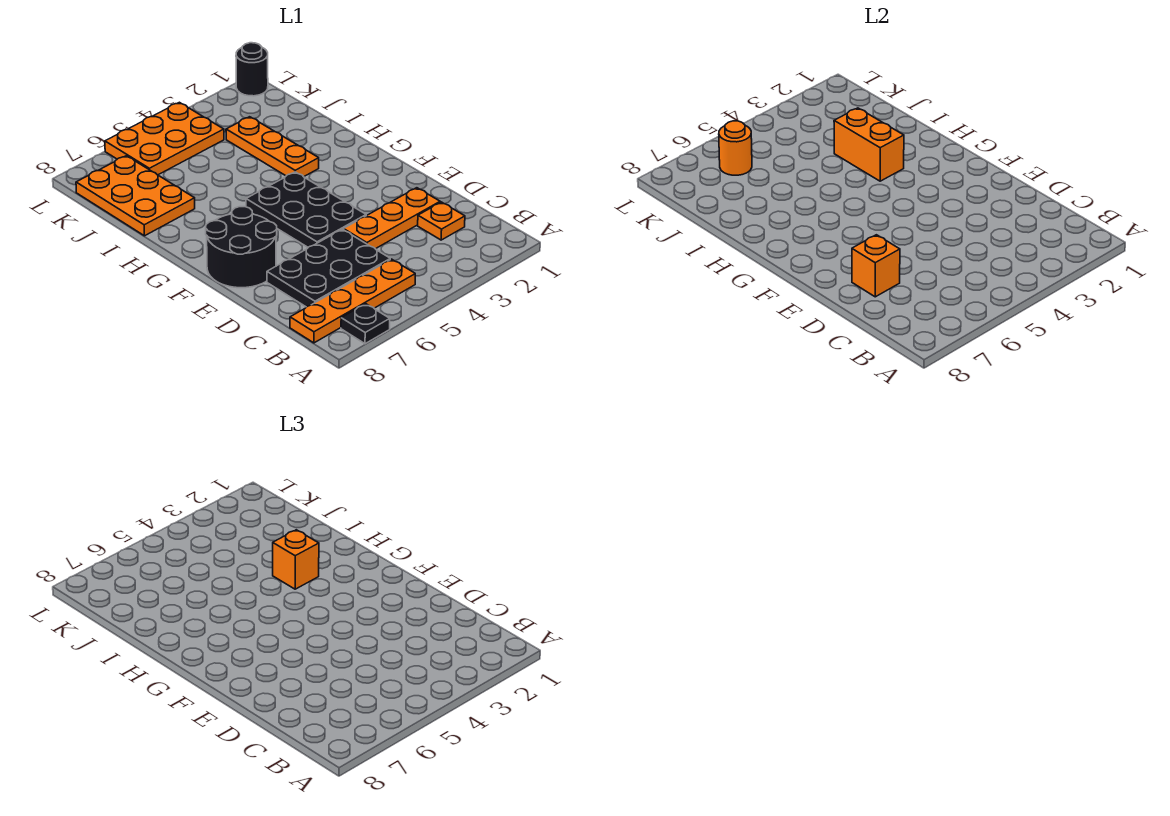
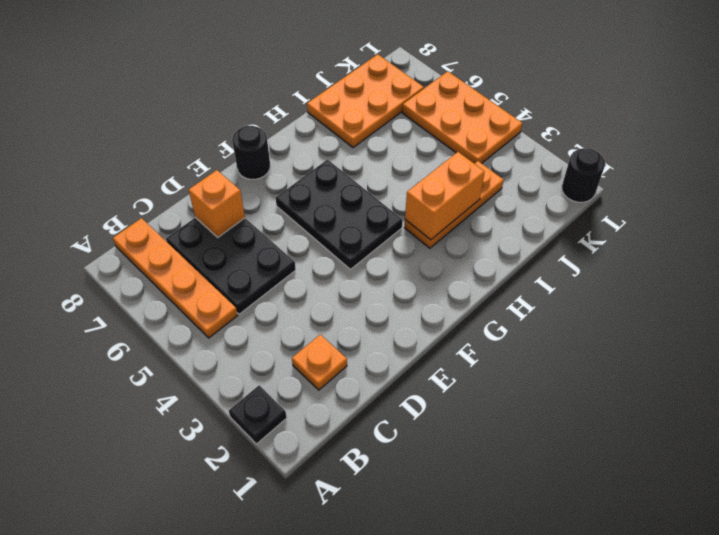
black 1x1 plate [341,304,390,344] -> black 1x1 plate moved to [229,385,287,444]
orange 1x3 plate [343,188,440,249] -> none
black 2x3 plate [246,172,366,247] -> black 2x3 plate turned to [276,160,402,269]
black 2x2 round brick [206,207,277,288] -> black 1x1 round brick [232,126,270,179]
orange 1x1 brick [273,530,319,589] -> none
orange 1x1 round brick [719,121,752,175] -> none

